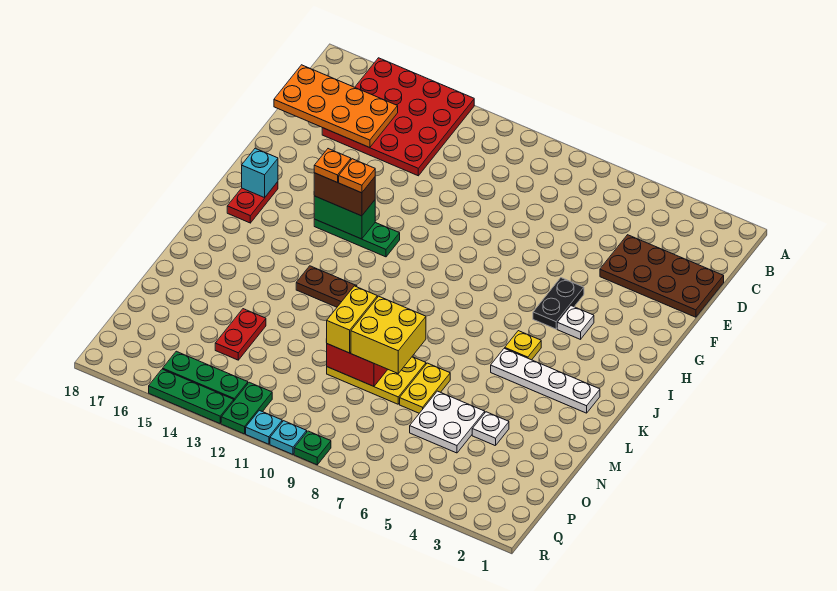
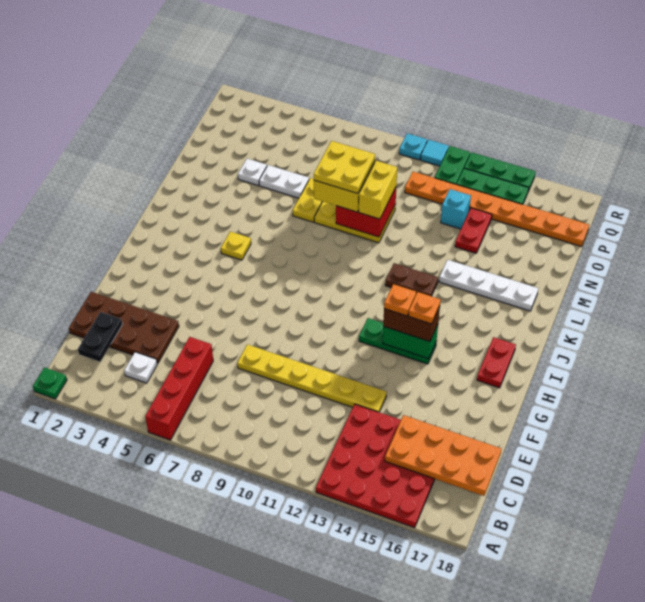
none -> red 1x4 brick [145,337,213,440]
none -> yellow 1x6 plate [237,344,387,412]
black 1x2 plate [533,278,584,329] -> black 1x2 plate moved to [78,312,123,362]
white 1x1 plate [557,306,594,339] -> white 1x1 plate moved to [124,352,157,383]
cyan 1x1 brick [242,148,278,198] -> cyan 1x1 brick moved to [441,189,471,229]
white 1x4 plate [491,348,600,413] -> white 1x4 plate moved to [439,260,538,311]
none -> yellow 2x2 plate [314,141,375,193]
white 2x2 plate [410,391,485,453] -> white 1x2 plate [259,165,309,198]
none -> orange 1x8 plate [405,172,589,247]
green 1x1 plate [294,431,331,465] -> green 1x1 plate moved to [33,367,67,399]
cyan 1x1 plate [246,410,282,444] -> cyan 1x1 tile [421,140,449,166]

